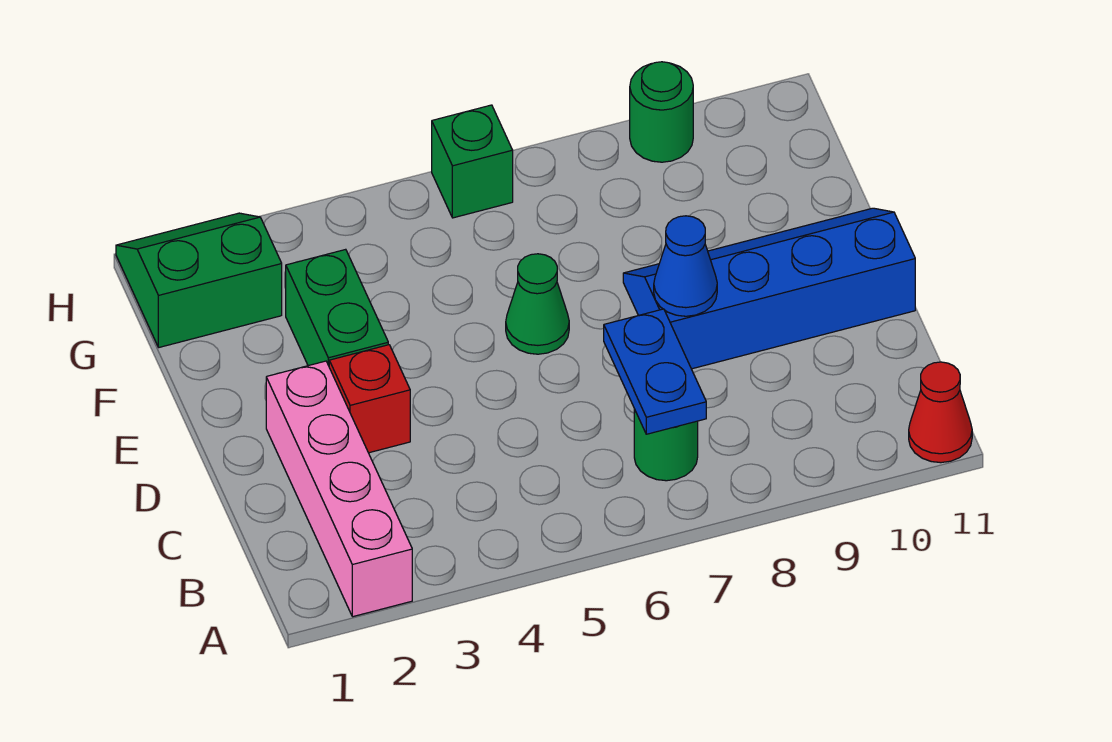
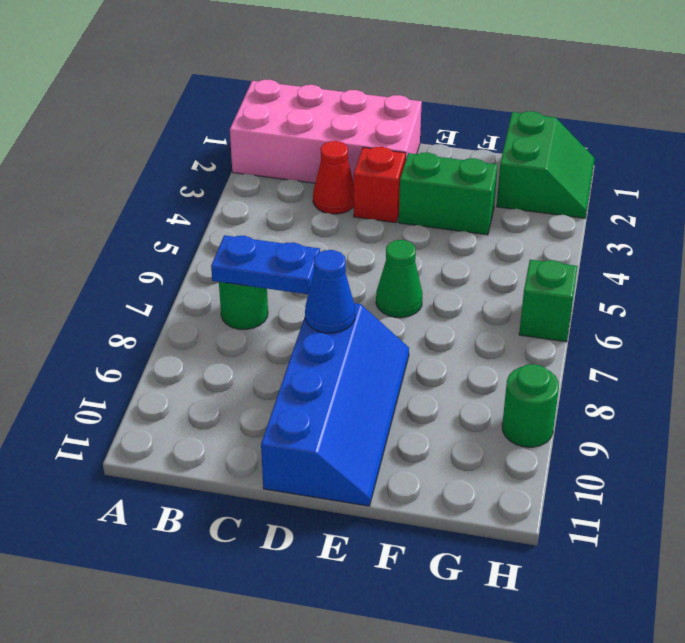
pink 1x4 brick [266,361,412,617] -> pink 2x4 brick [230,80,422,183]
red 1x1 cone [909,362,972,463] -> red 1x1 cone moved to [313,141,354,214]

